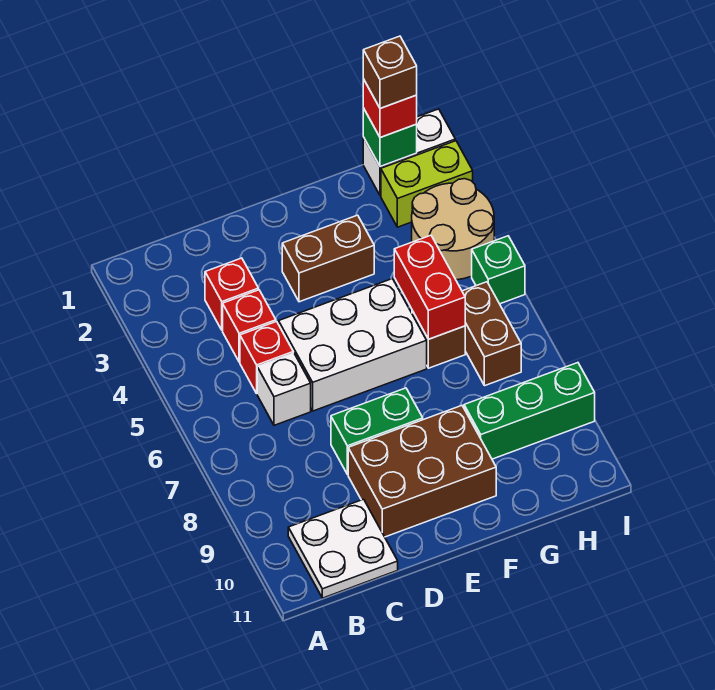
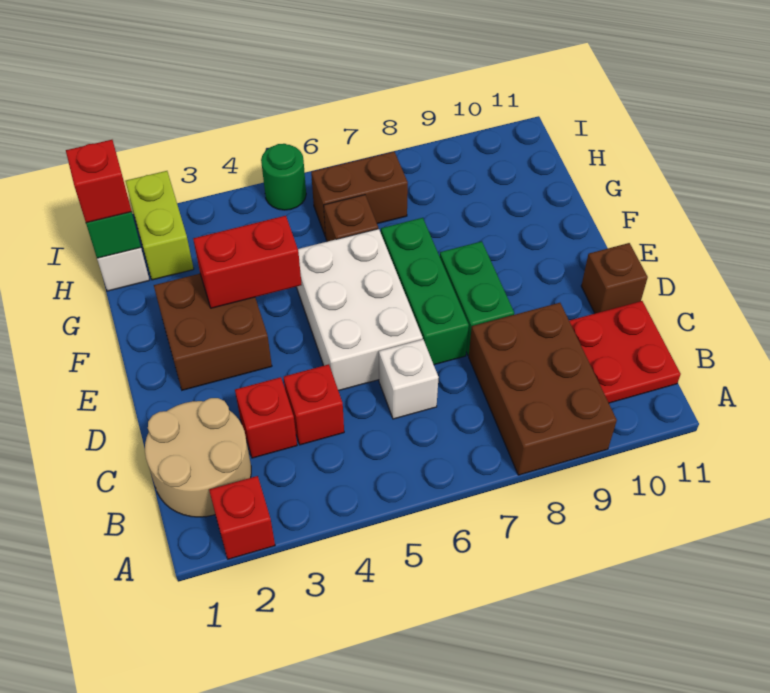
white 2x2 plate [288,499,398,598] -> red 2x2 plate [569,301,681,403]
red 1x1 brick [240,322,293,393] -> red 1x1 brick moved to [209,476,275,559]
brown 2x3 brick [348,406,496,537] -> brown 2x3 brick moved to [469,303,617,475]
brown 1x2 brick [282,215,374,302] -> brown 2x2 brick [154,274,272,390]
red 1x2 brick [394,235,465,339] -> red 1x2 brick moved to [193,216,302,308]
green 1x3 brick [464,363,595,459] -> green 1x3 brick moved to [381,218,469,365]
brown 1x1 brick [363,36,417,108] -> brown 1x1 brick moved to [581,243,648,313]
tan 2x2 round brick [412,179,494,280] -> tan 2x2 round brick moved to [145,398,251,517]
green 1x1 brick [472,236,525,304] -> green 1x1 round brick [261,144,306,210]

